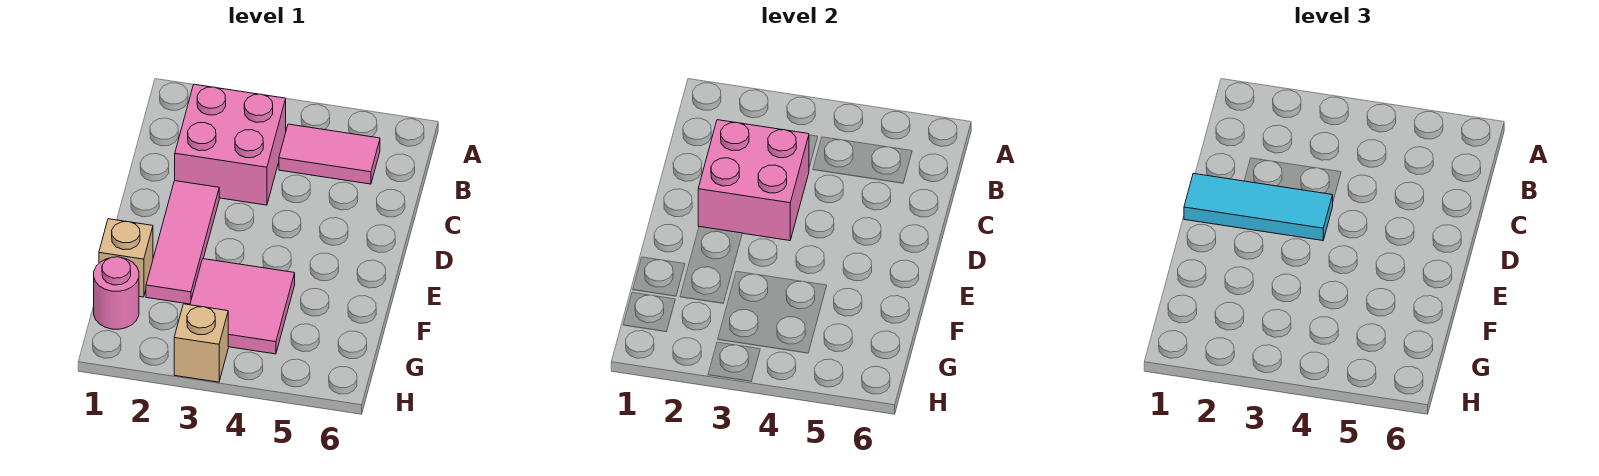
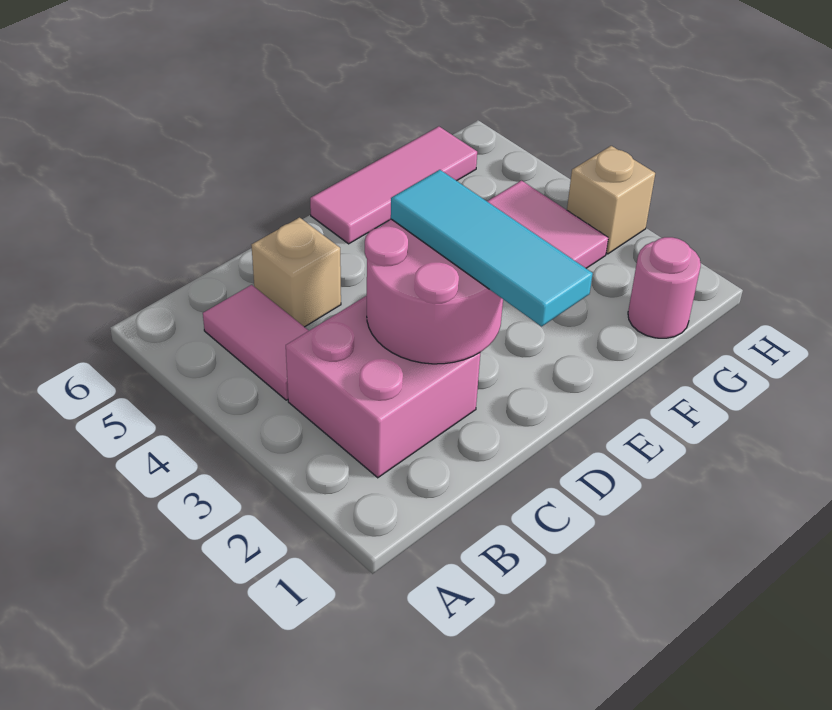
pink 2x2 brick [698,120,809,241] -> pink 2x2 round brick [365,219,503,364]
pink 1x3 tile [146,181,219,304] -> pink 1x3 tile moved to [310,126,477,244]
tan 1x1 brick [99,219,153,297] -> tan 1x1 brick moved to [252,218,341,327]

